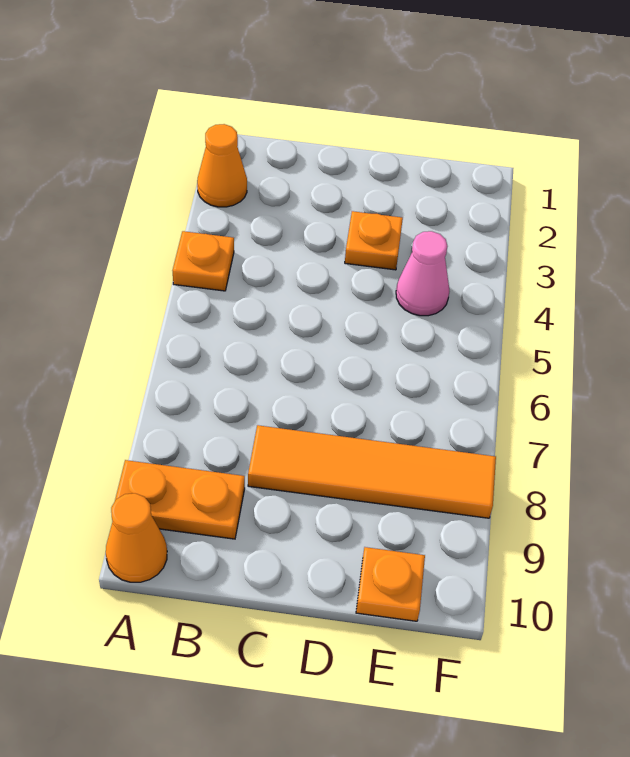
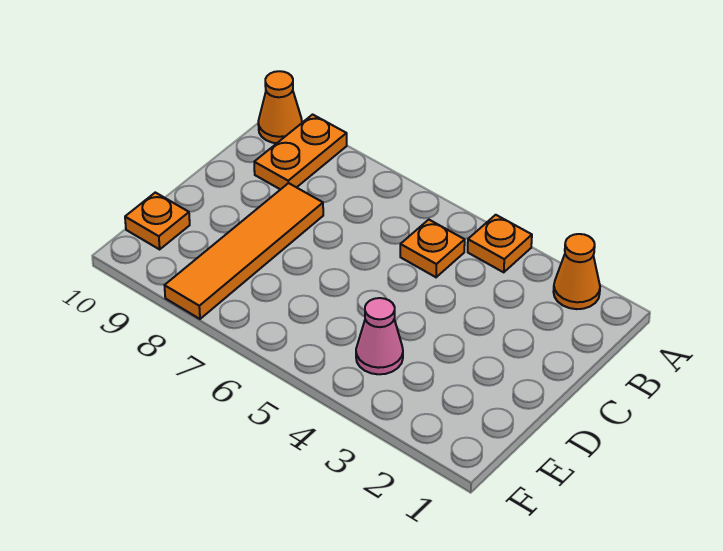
orange 1x1 plate [345,211,403,270] -> orange 1x1 plate moved to [400,220,465,277]

